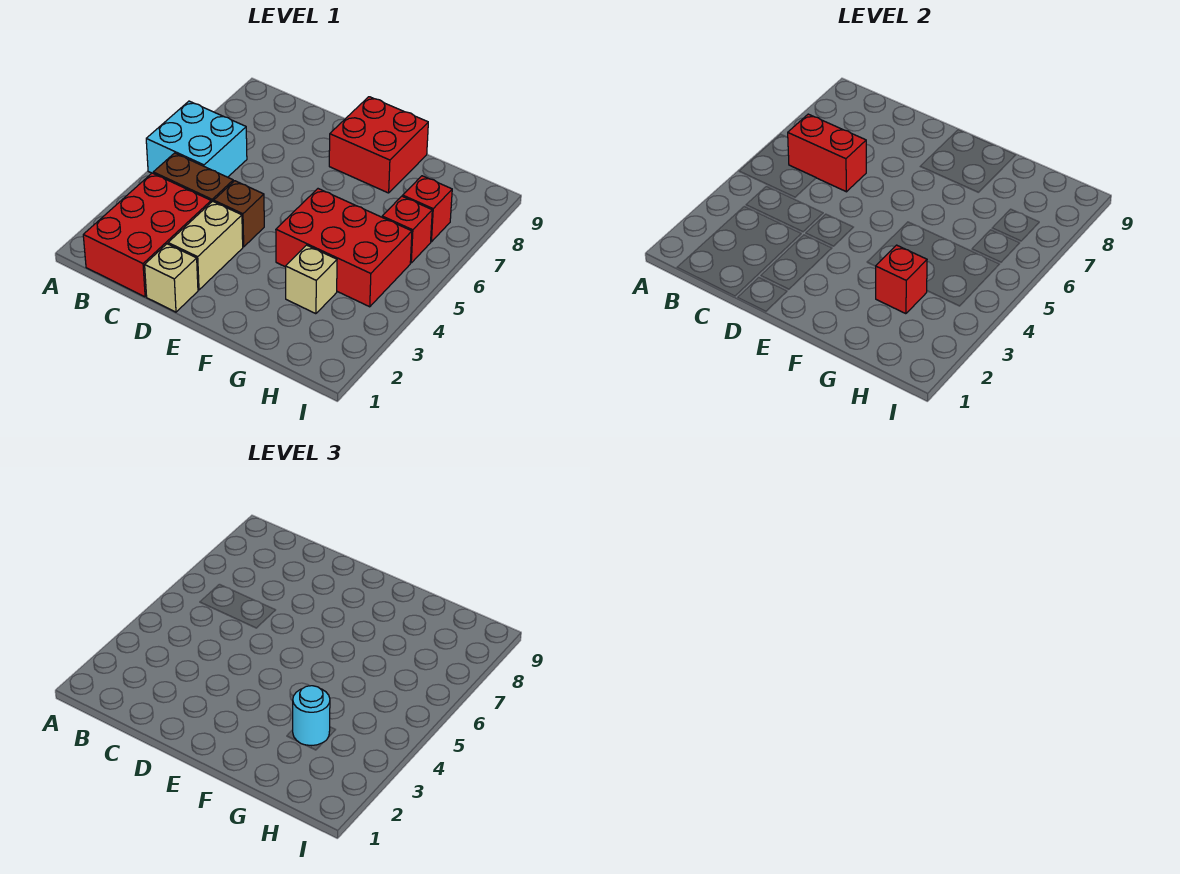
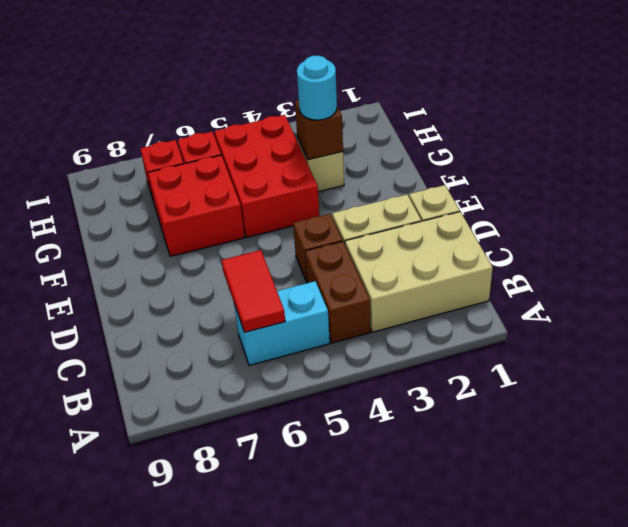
cyan 2x2 brick [146,101,247,177] -> cyan 1x2 brick [234,281,330,365]
red 2x3 brick [83,173,211,297] -> tan 2x3 brick [345,212,493,332]
red 1x2 brick [788,114,866,192] -> red 1x2 tile [221,250,285,332]
red 2x2 brick [329,97,428,193] -> red 2x2 brick moved to [148,155,245,256]
red 1x1 brick [876,245,927,314] -> brown 1x1 brick [295,100,343,160]

